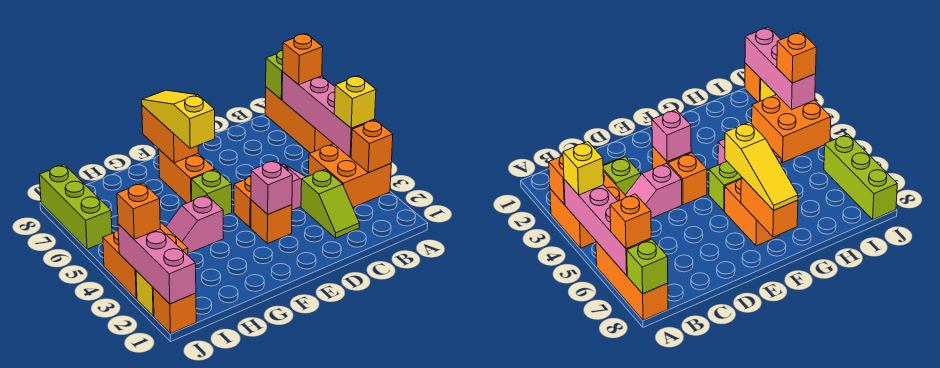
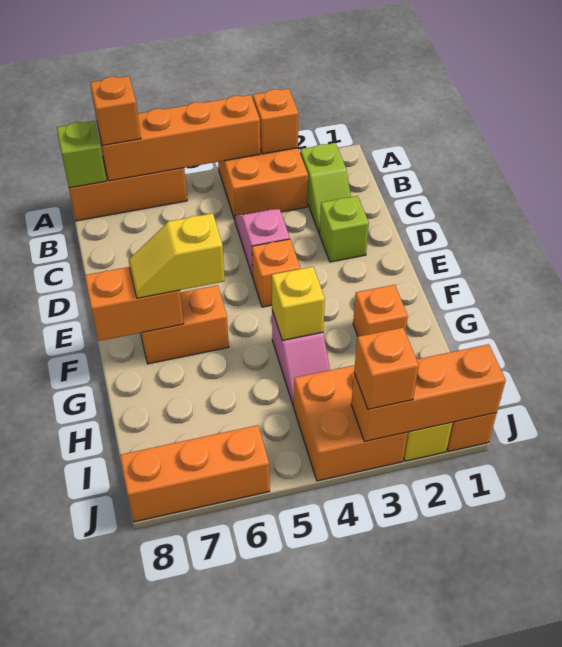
pink 1x4 brick [282,72,375,157] -> orange 1x4 brick [98,95,260,181]
yellow 1x1 brick [334,76,376,128] -> yellow 1x1 brick moved to [272,267,325,340]
lime 1x2 slope [301,169,359,238] -> lime 1x2 slope turned to [300,143,351,234]
orange 1x1 brick [251,200,292,244] -> orange 1x1 brick moved to [353,285,408,337]
pink 1x1 brick [251,160,293,214] -> none
lime 1x1 brick [191,170,232,216] -> lime 1x1 brick moved to [320,196,369,262]
yellow 1x3 slope [142,90,215,148] -> yellow 1x2 slope [129,213,225,298]
pink 1x3 brick [118,224,196,304] -> orange 1x3 brick [351,344,506,442]
lime 1x3 brick [39,165,112,249] -> orange 1x3 brick [120,425,270,522]

